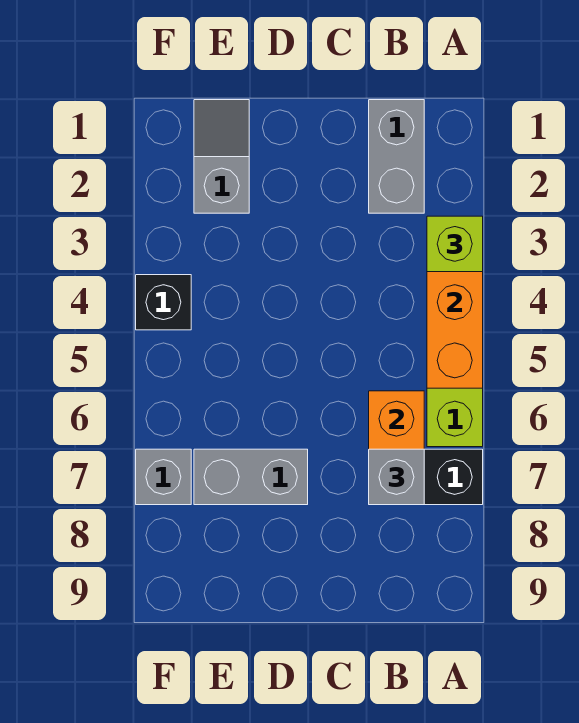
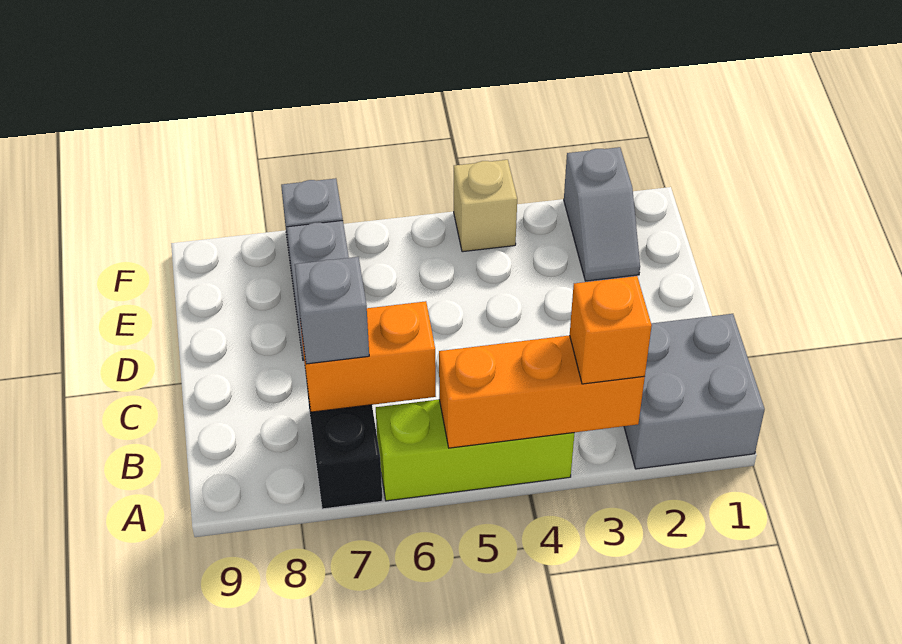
lime 1x1 brick [427,216,483,272] -> orange 1x1 brick [570,276,652,384]
grey 1x2 brick [369,100,424,213] -> grey 2x2 brick [624,314,765,469]
grey 1x2 slope [194,100,249,213] -> grey 1x2 slope turned to [564,147,640,281]
black 1x1 brick [136,275,191,330] -> tan 1x1 brick [454,160,517,252]

